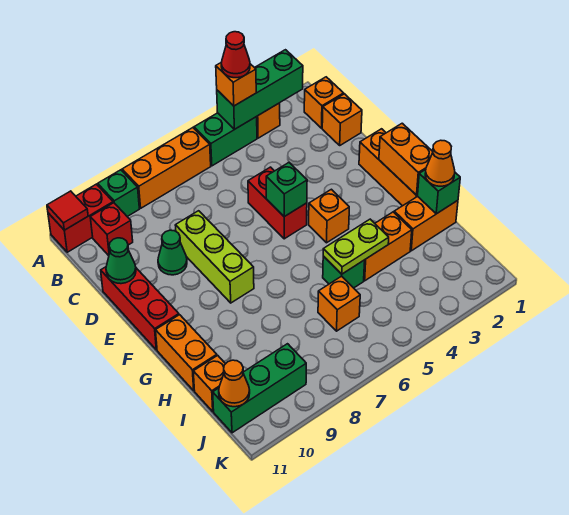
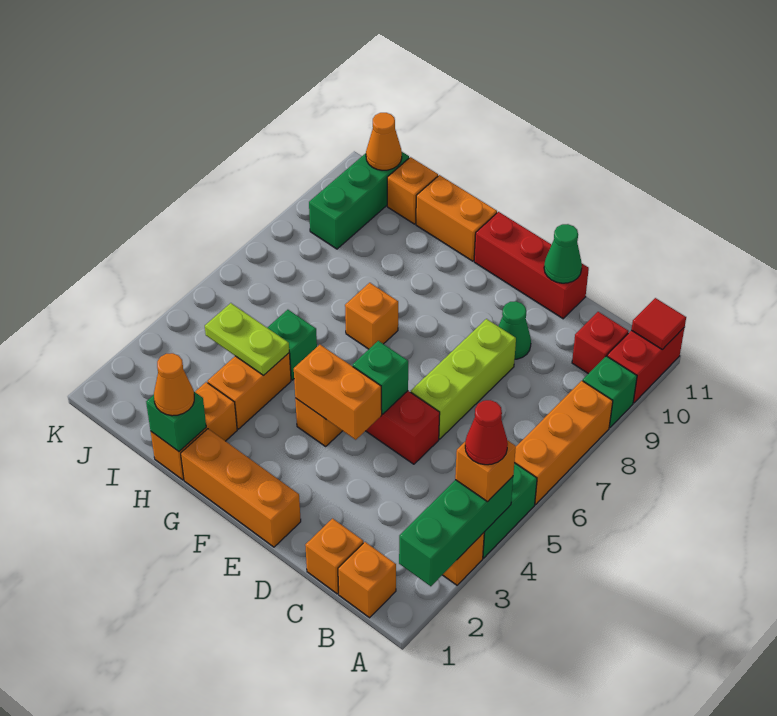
lime 1x3 brick [175,211,254,303] -> lime 1x3 brick turned to [411,319,516,439]
orange 1x2 brick [379,123,433,195] -> orange 1x2 brick moved to [294,345,382,440]
lime 1x2 plate [323,219,389,274] -> lime 1x2 plate turned to [205,303,289,375]
orange 1x1 brick [318,276,360,331] -> orange 1x1 brick moved to [345,283,398,349]

